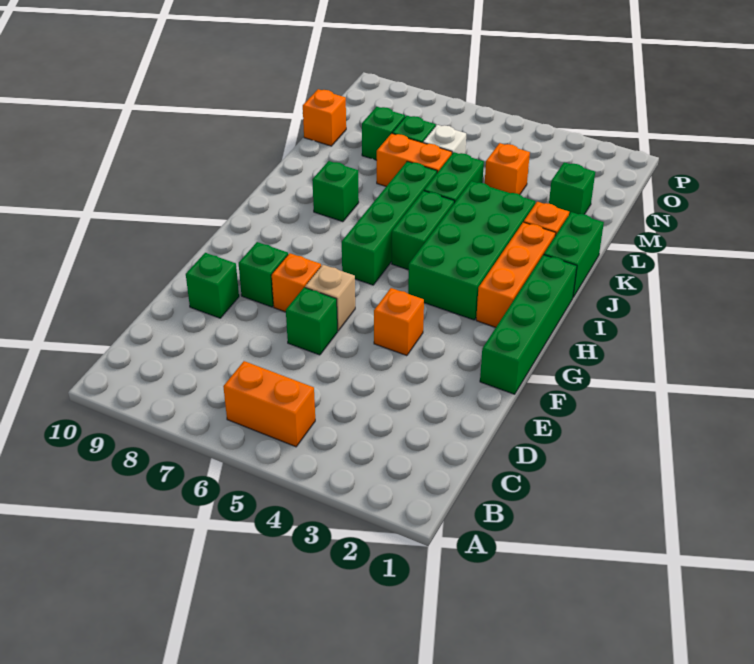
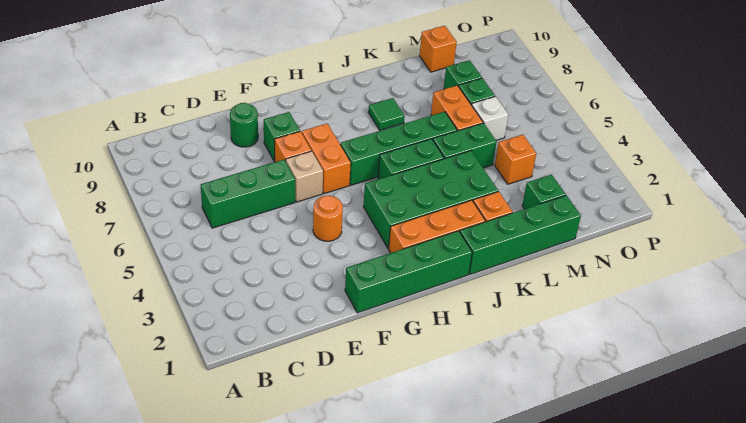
orange 1x2 brick [223,361,315,447] -> orange 1x2 brick moved to [302,123,351,194]
green 1x1 brick [286,287,338,355] -> green 1x3 brick [201,160,295,228]
green 1x1 brick [186,253,239,318] -> green 1x1 round brick [230,103,258,147]
orange 1x1 brick [374,288,424,356] -> orange 1x1 round brick [313,196,343,241]
green 1x2 brick [544,212,604,297] -> green 1x4 brick [460,195,581,274]
green 1x1 brick [312,161,359,222] -> green 1x1 tile [368,98,404,130]

